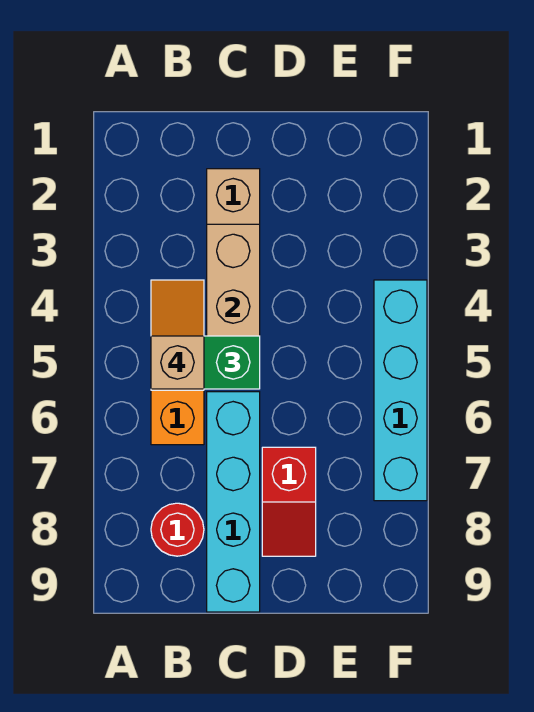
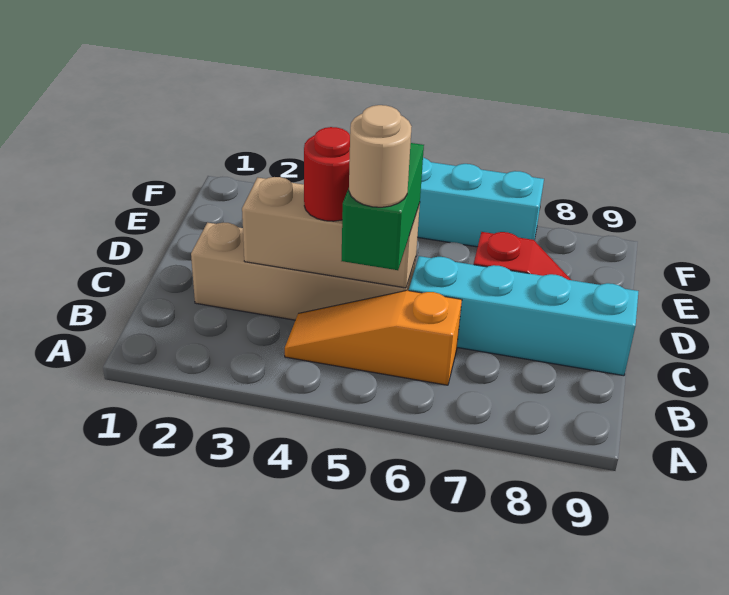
tan 1x1 brick [151,336,204,389] -> tan 1x1 round brick [349,105,412,207]
red 1x1 round brick [151,503,204,556] -> red 1x1 round brick moved to [304,127,350,221]

